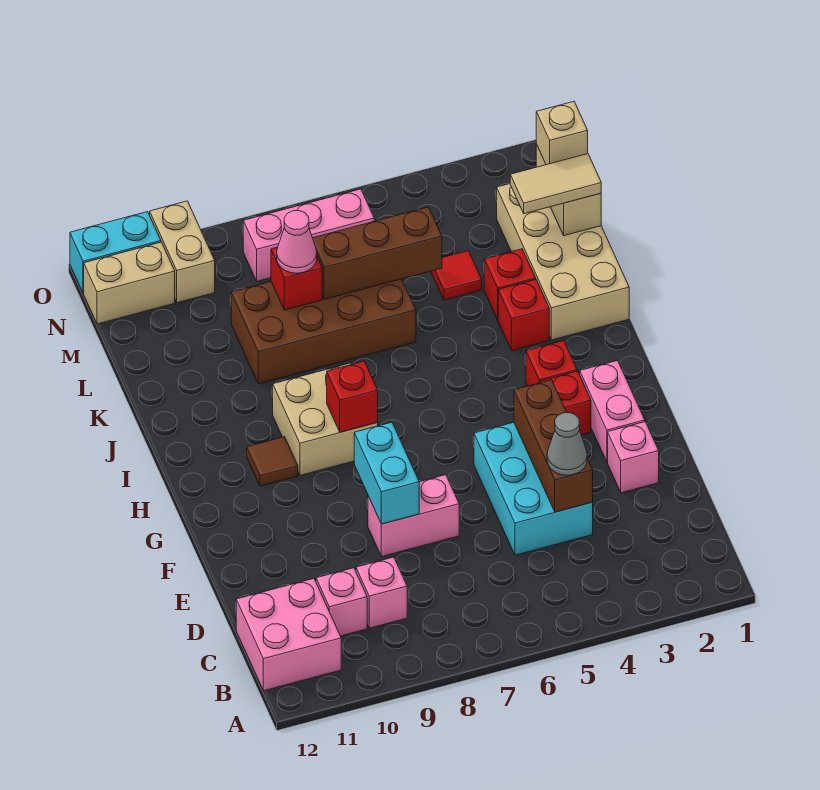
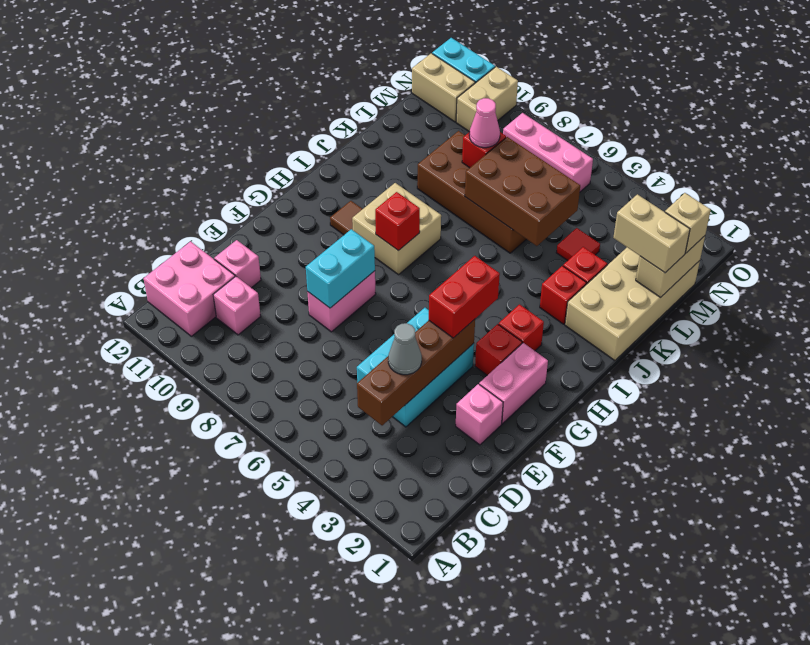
pink 1x1 brick [356,557,407,628] -> pink 1x1 brick moved to [214,240,261,288]
brown 1x3 brick [514,380,593,512] -> brown 1x4 brick [357,319,475,425]
pink 1x2 brick [368,475,459,557] -> pink 1x2 brick turned to [307,271,376,332]
none -> red 1x2 brick [429,256,500,338]
tan 1x2 tile [510,154,601,214] -> tan 1x2 brick [613,194,690,273]
brown 1x3 brick [313,207,442,300] -> brown 2x3 brick [465,137,580,246]

